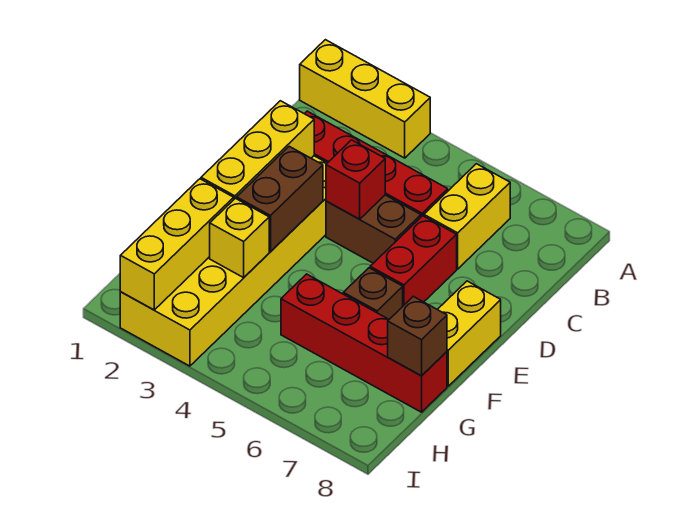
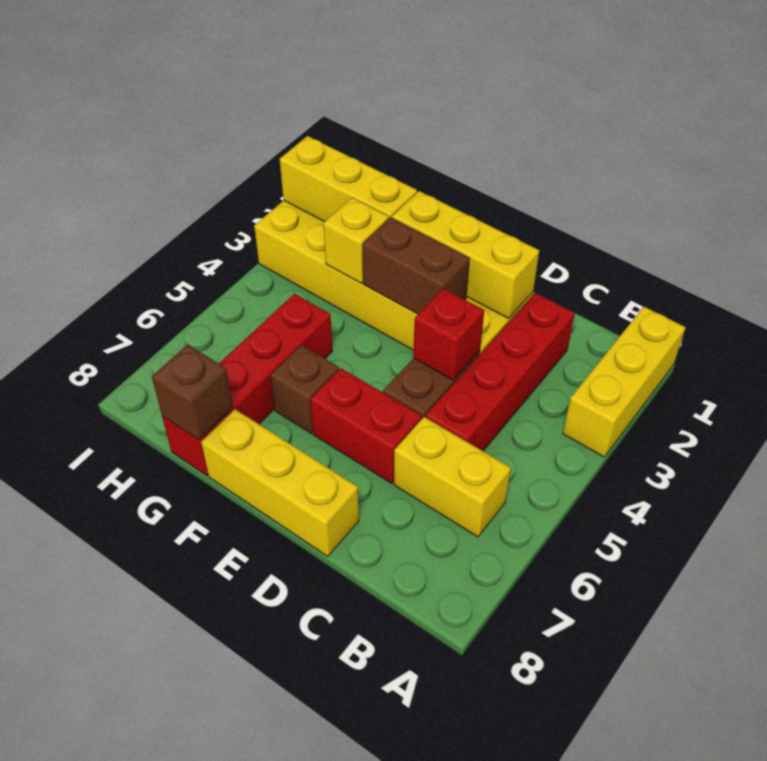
yellow 1x2 brick [437,281,501,386] -> yellow 1x3 brick [201,409,359,556]

